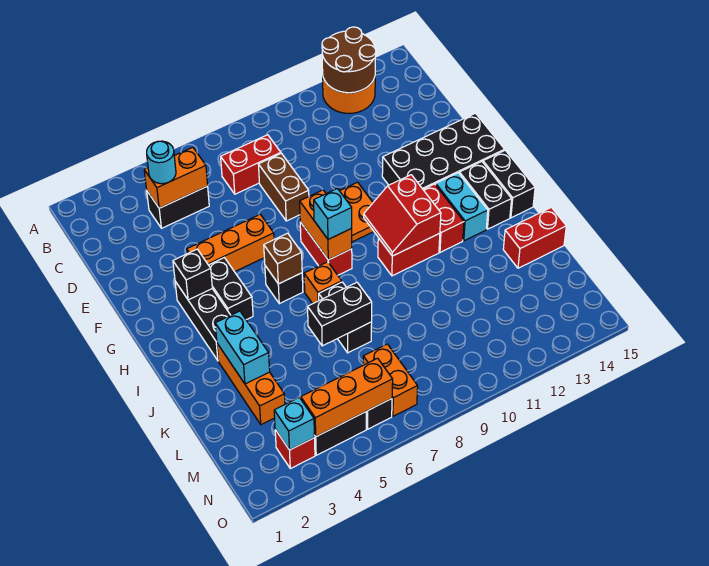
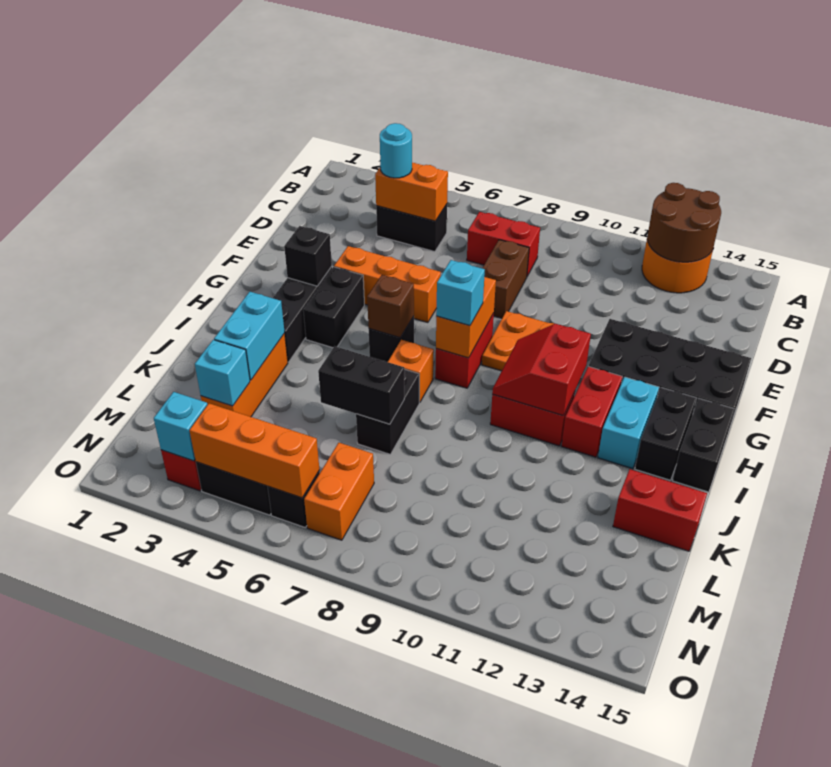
none -> cyan 1x1 brick [195,340,250,406]

